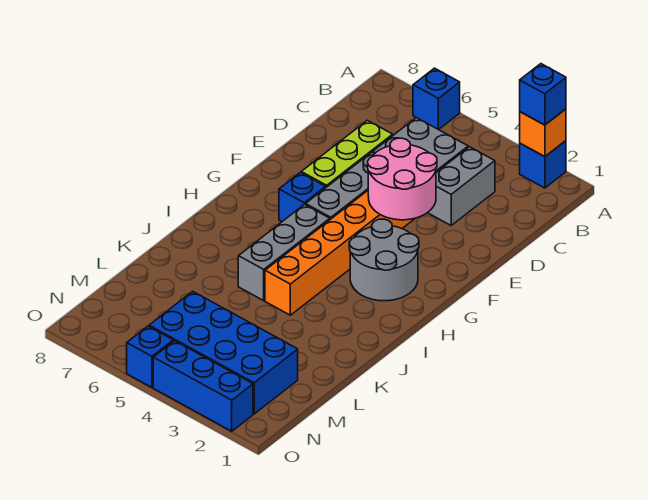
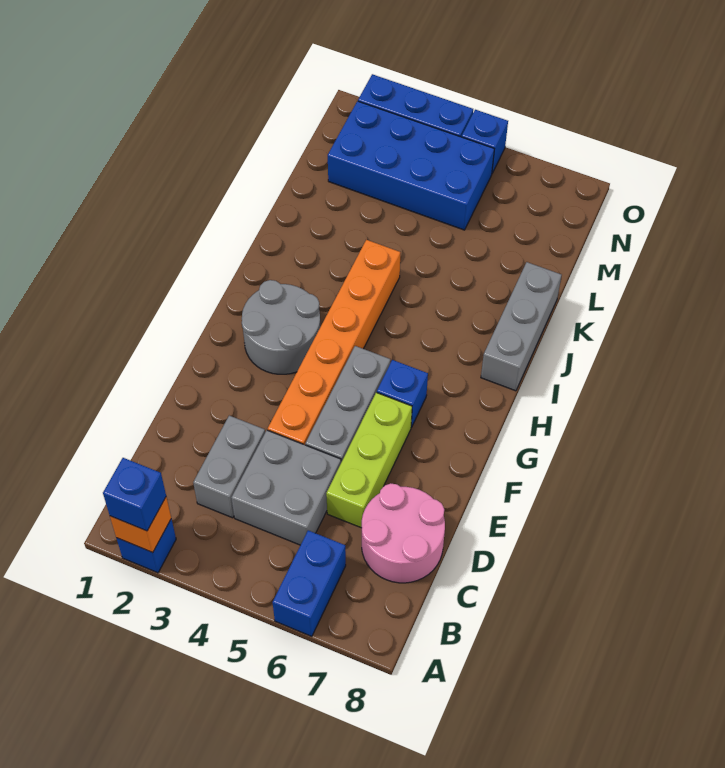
blue 1x1 brick [413,68,460,130] -> blue 1x2 brick [273,530,346,636]
pink 2x2 round brick [368,138,437,220] -> pink 2x2 round brick moved to [362,483,445,583]
grey 1x3 brick [238,204,330,301] -> grey 1x3 brick moved to [481,262,561,391]

